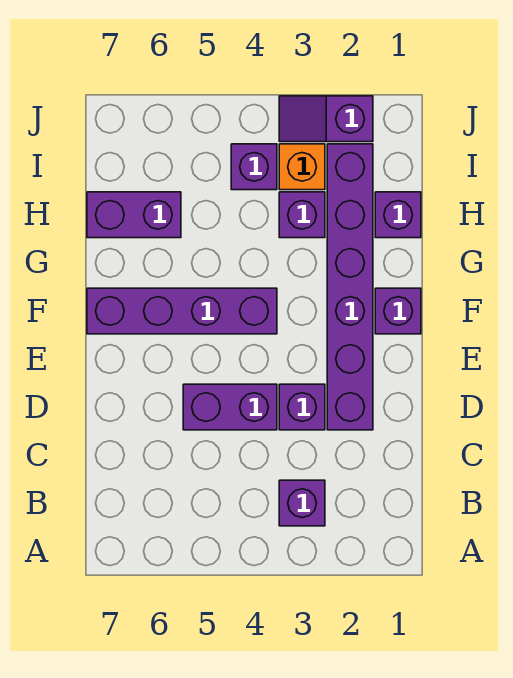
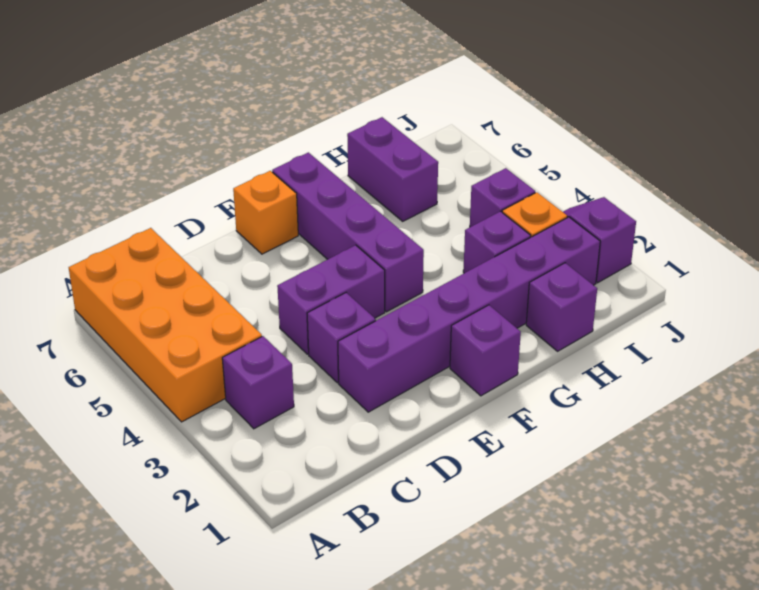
none -> orange 2x4 brick [69,228,262,422]
purple 1x2 brick [183,384,277,430] -> purple 1x2 brick turned to [277,245,385,354]
none -> orange 1x1 brick [233,171,298,254]

